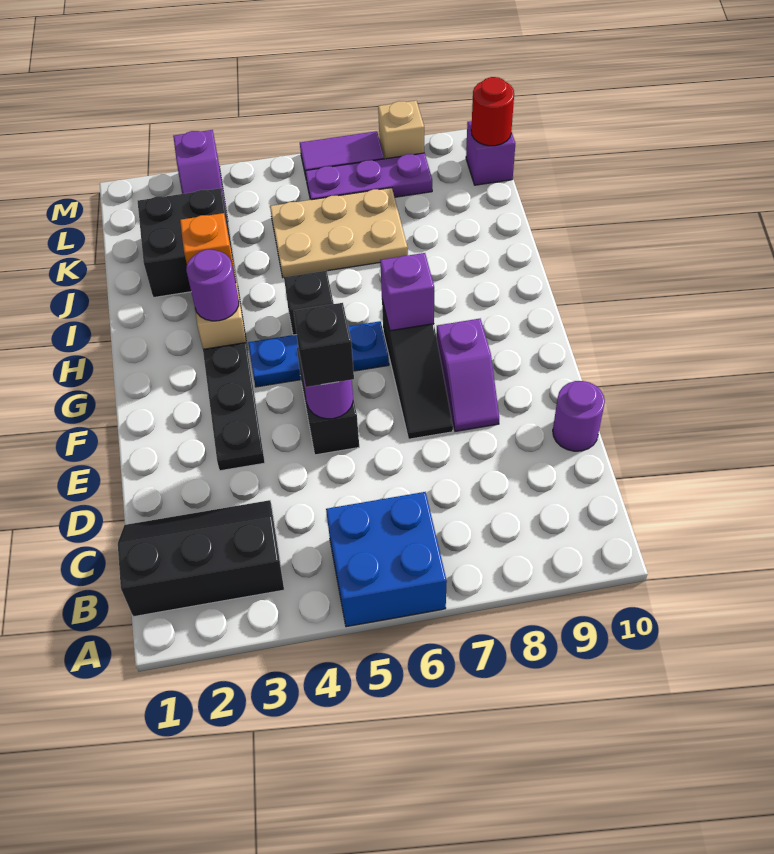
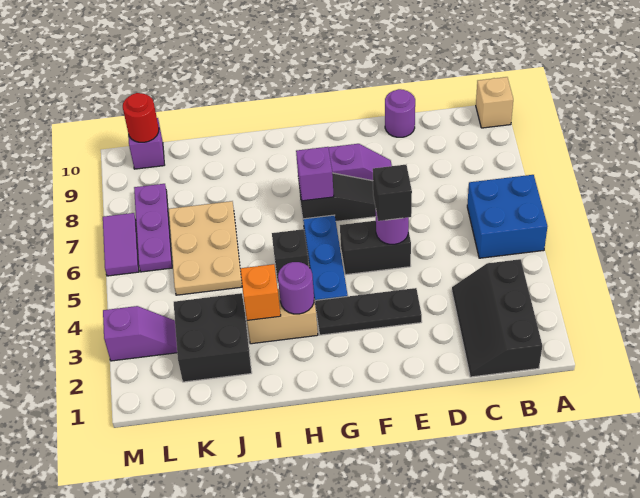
tan 1x1 brick [378,101,424,159] -> tan 1x1 brick moved to [476,77,513,128]

